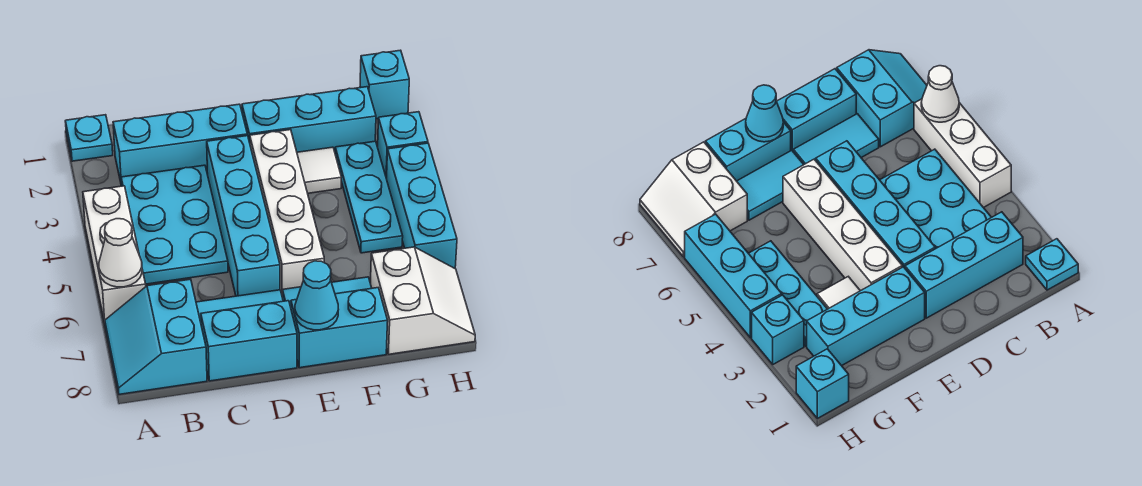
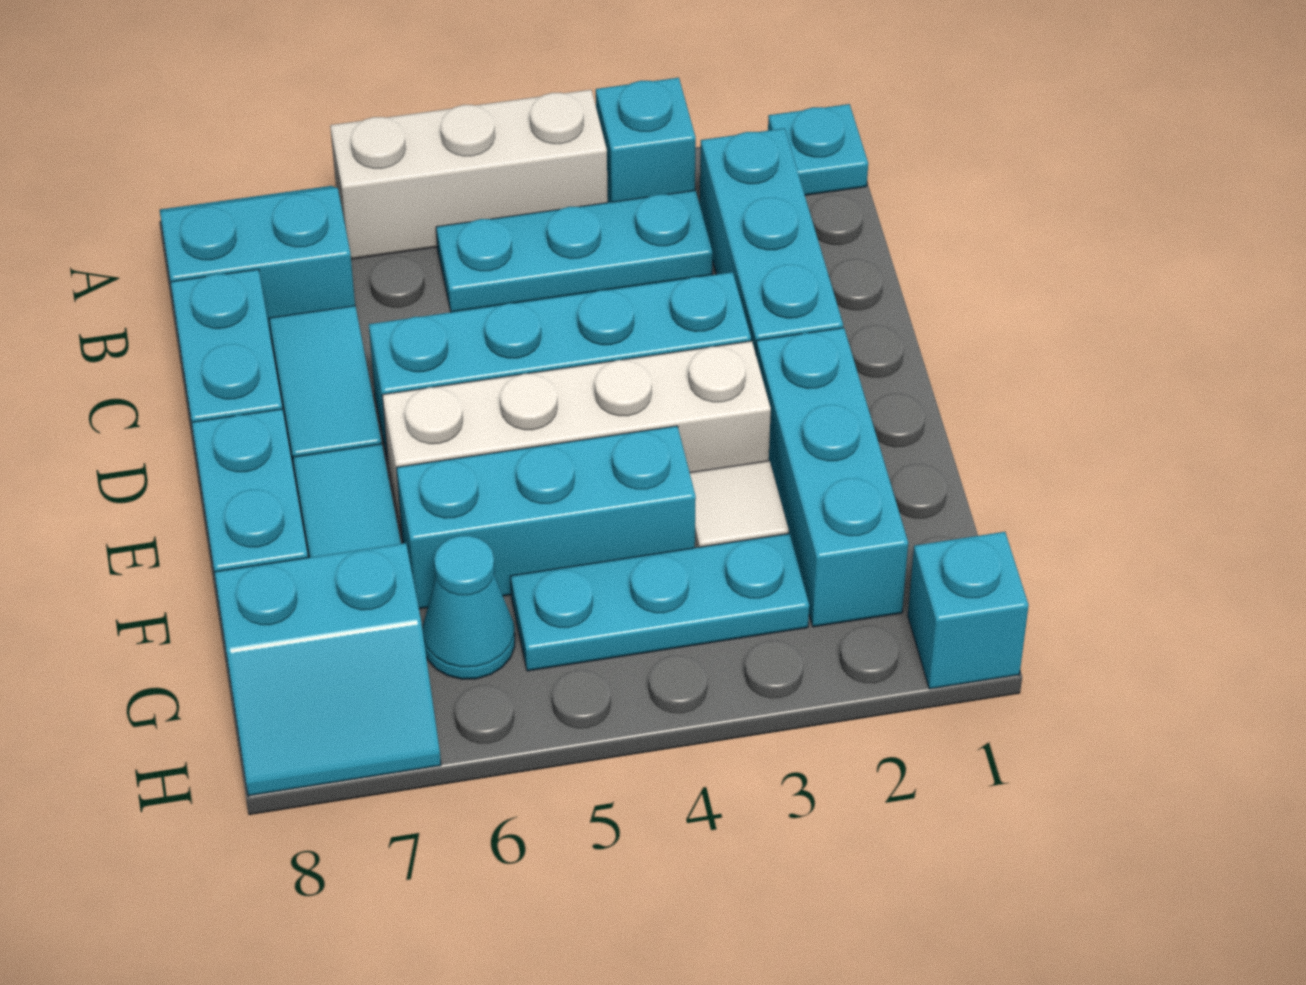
white 1x1 cone [99,219,142,287] -> none
cyan 2x3 plate [121,165,228,284] -> cyan 1x3 plate [436,190,713,312]
cyan 1x1 cone [295,261,338,330] -> cyan 1x1 cone moved to [423,536,515,679]
white 2x2 slope [370,247,475,354] -> cyan 2x2 slope [215,543,441,796]
cyan 1x1 brick [378,112,428,179] -> cyan 1x1 brick moved to [596,78,696,203]
cyan 1x3 brick [387,143,457,268] -> cyan 1x3 brick moved to [397,426,696,609]

